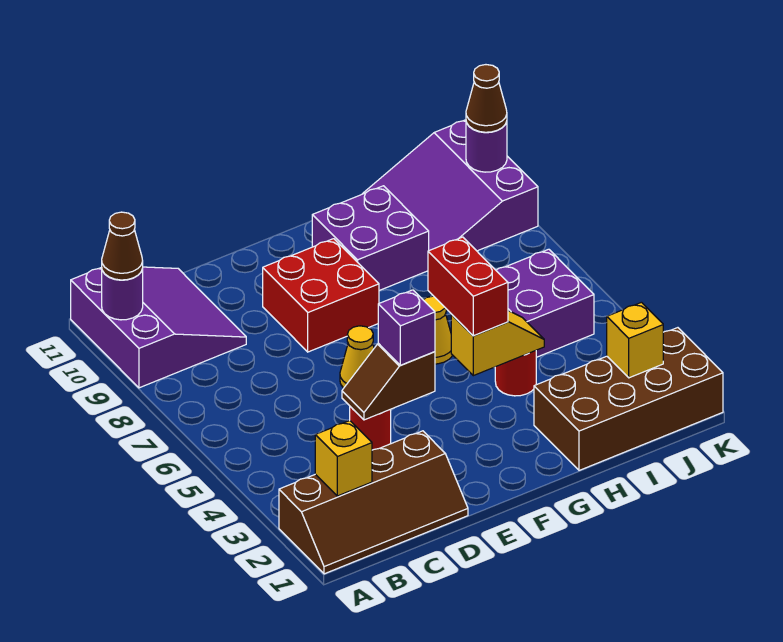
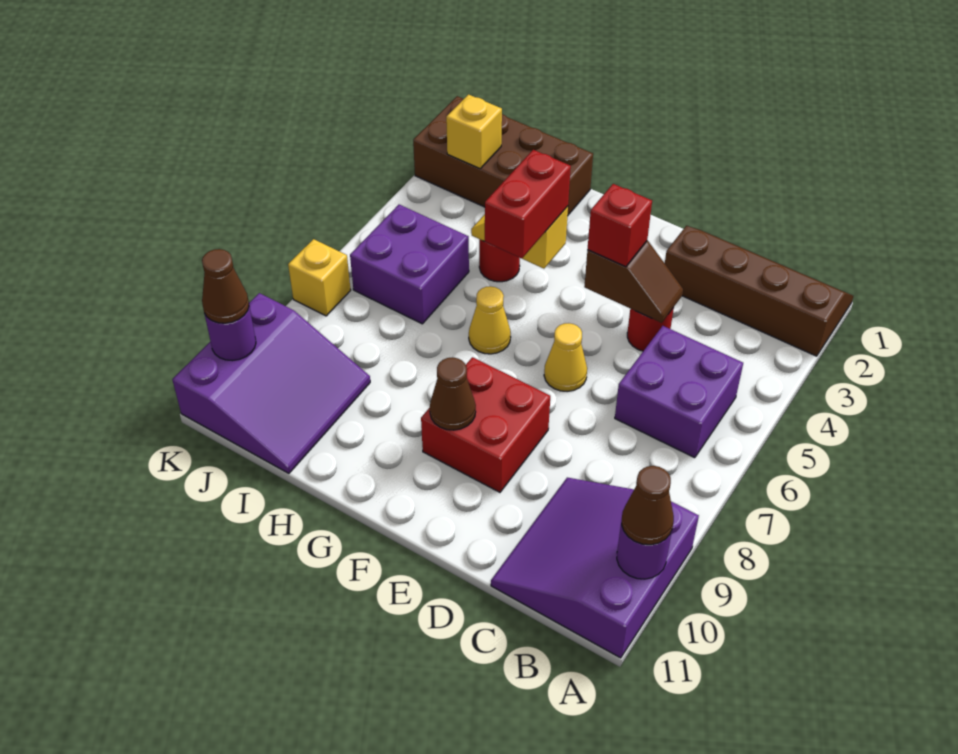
yellow 1x1 brick [315,421,372,496] -> yellow 1x1 brick moved to [288,239,351,316]
purple 1x1 brick [378,290,435,365] -> red 1x1 brick [587,184,652,267]
none -> brown 1x1 cone [430,357,476,430]
purple 2x2 brick [312,186,429,291] -> purple 2x2 brick moved to [615,326,743,458]

